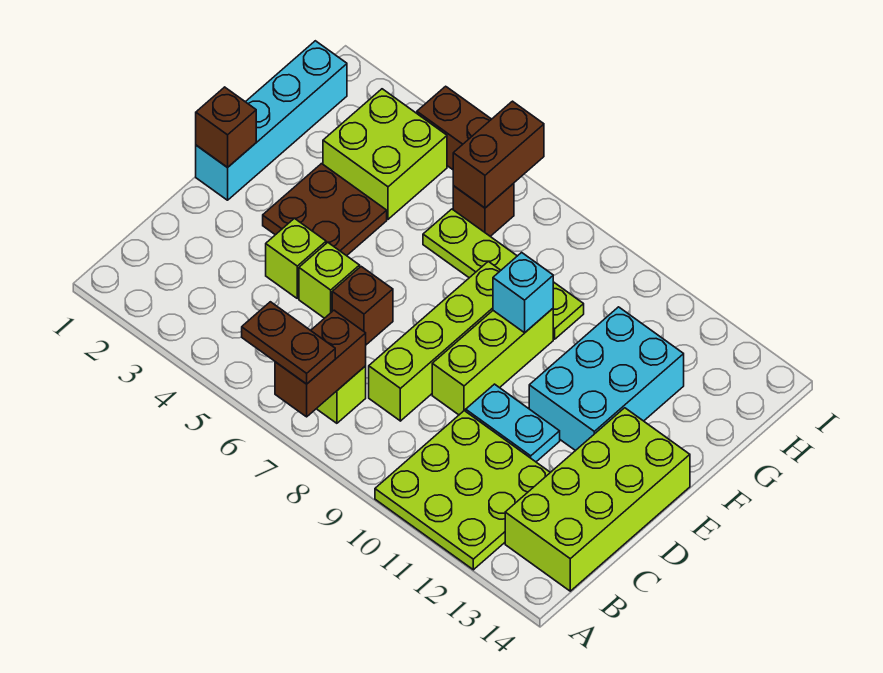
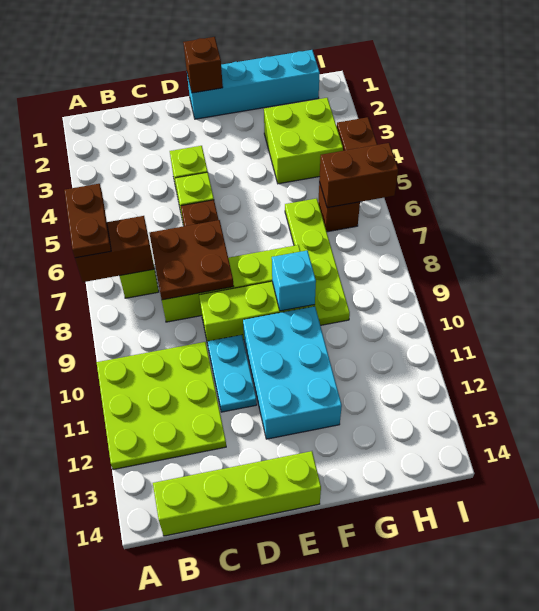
lime 2x4 brick [505,408,690,591] -> lime 1x4 brick [153,451,321,536]
brown 2x2 plate [263,164,387,256] -> brown 2x2 plate moved to [149,220,234,300]
cyan 2x3 brick [529,307,684,451] -> cyan 2x3 brick turned to [243,306,342,439]

